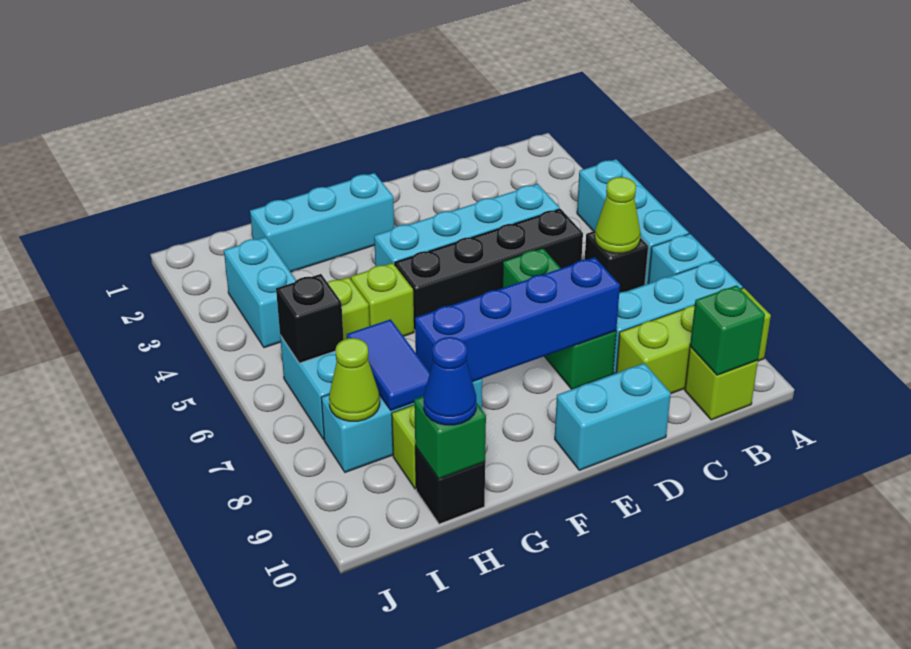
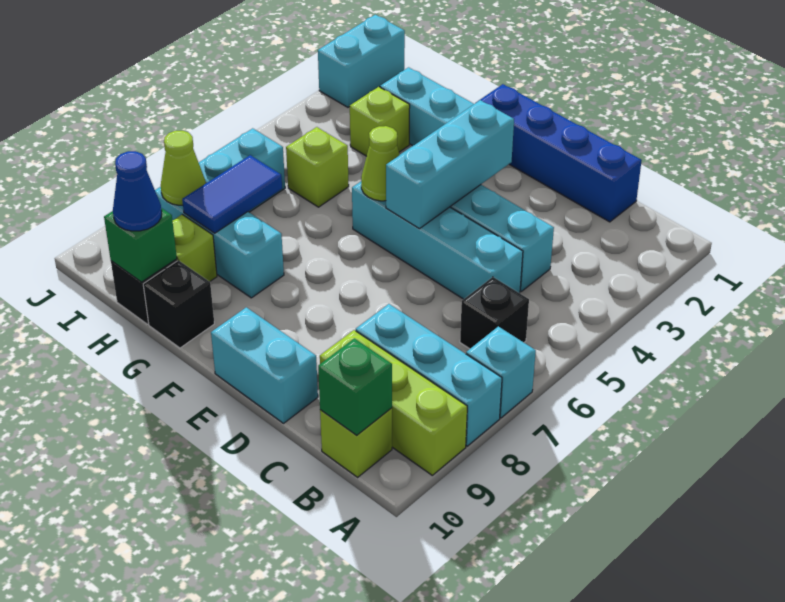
cyan 1x3 brick [577,159,689,285] -> cyan 1x3 brick moved to [386,100,514,229]
lime 1x1 cone [595,177,641,253] -> lime 1x1 cone moved to [361,126,399,201]
black 1x4 brick [395,209,583,330] -> cyan 1x4 brick [352,182,523,299]
green 1x3 brick [502,248,616,389] -> none
blue 1x4 brick [415,257,620,382] -> blue 1x4 brick moved to [476,84,642,222]
lime 1x1 brick [351,263,414,336] -> lime 1x1 brick moved to [350,87,410,156]
cyan 1x2 brick [224,237,296,348] -> cyan 1x2 brick moved to [318,15,405,107]
black 1x1 brick [276,274,344,363] -> black 1x1 brick moved to [143,260,214,348]

